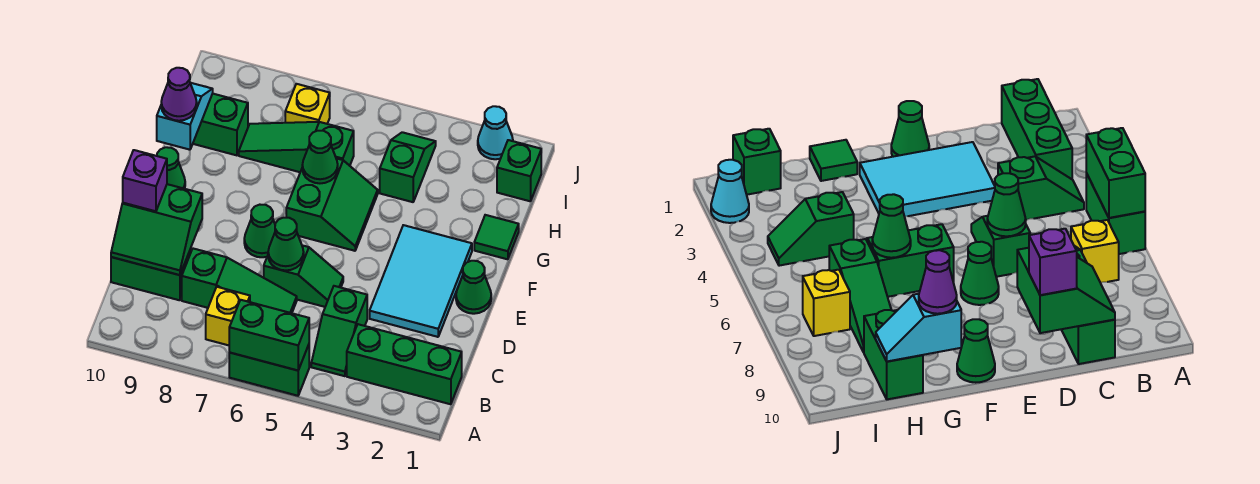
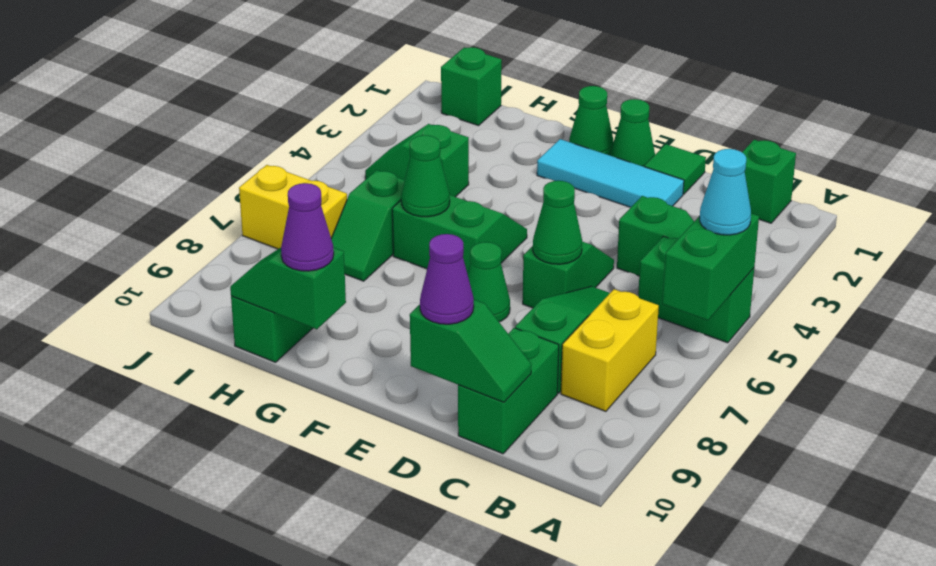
green 1x2 brick [229,345,309,396] -> green 1x2 brick turned to [638,236,754,343]
green 1x3 brick [347,324,462,404] -> green 1x1 brick [742,140,796,223]
yellow 1x1 brick [206,287,250,345] -> yellow 1x2 brick [561,289,659,411]
green 2x2 slope [111,184,202,275] -> green 1x2 slope [410,300,531,402]
cyan 2x3 tile [370,225,472,337] -> cyan 1x3 tile [537,139,684,207]
purple 1x1 brick [123,150,167,211] -> purple 1x1 cone [420,234,474,324]
green 1x1 cone [157,147,185,189] -> green 1x1 cone moved to [569,86,613,155]
green 1x1 tile [474,215,519,259] -> green 1x1 tile moved to [644,144,706,194]
cyan 1x2 slope [157,83,213,150] -> green 1x2 slope [230,247,346,329]
green 1x3 slope [239,122,354,172] -> green 1x2 slope [331,170,405,281]
yellow 1x1 brick [285,84,330,124] -> yellow 1x2 brick [239,165,347,249]
cyan 1x1 cone [478,106,513,159] -> cyan 1x1 cone moved to [700,149,751,235]

